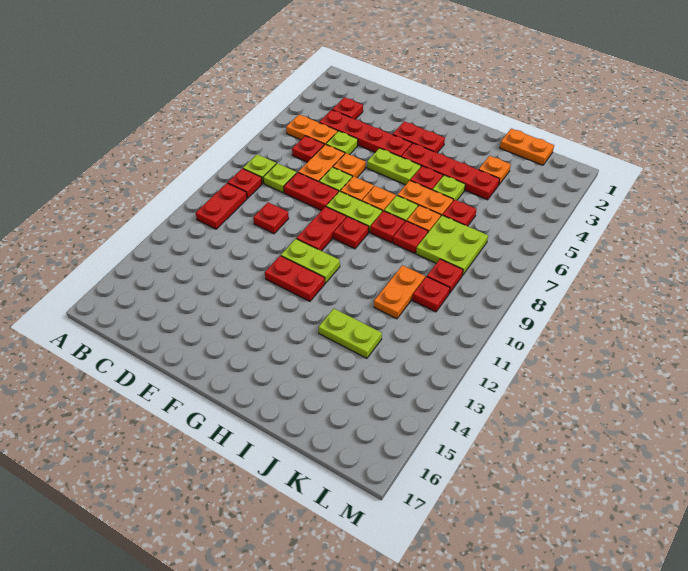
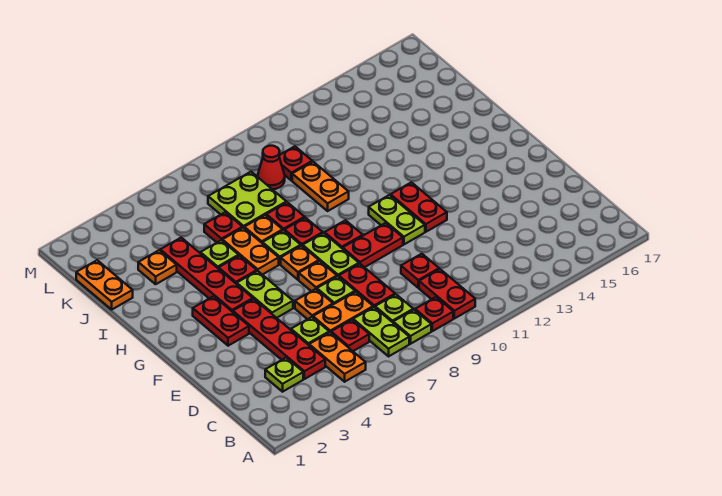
red 1x2 plate [196,183,247,229] -> red 1x2 plate turned to [419,269,475,319]
red 1x1 plate [332,97,363,119] -> lime 1x1 plate [265,358,303,392]
lime 1x2 plate [319,309,382,358] -> lime 1x2 plate moved to [353,307,409,356]
orange 1x2 plate [374,265,425,319] -> orange 1x2 plate turned to [292,162,349,211]
red 1x1 plate [427,259,463,293] -> red 1x1 cone [258,146,285,189]

